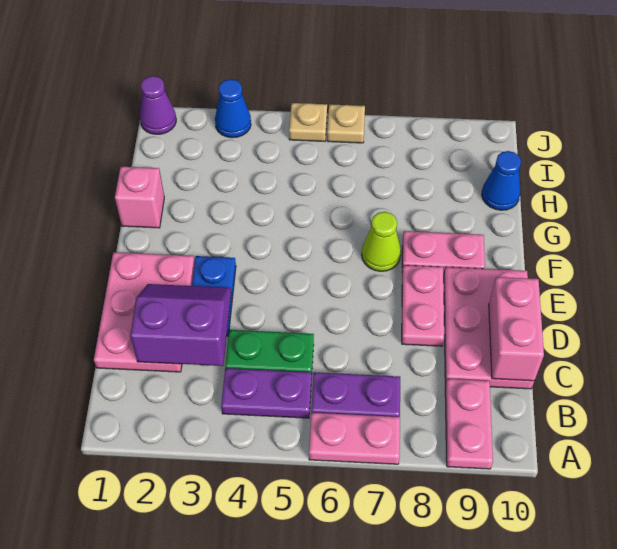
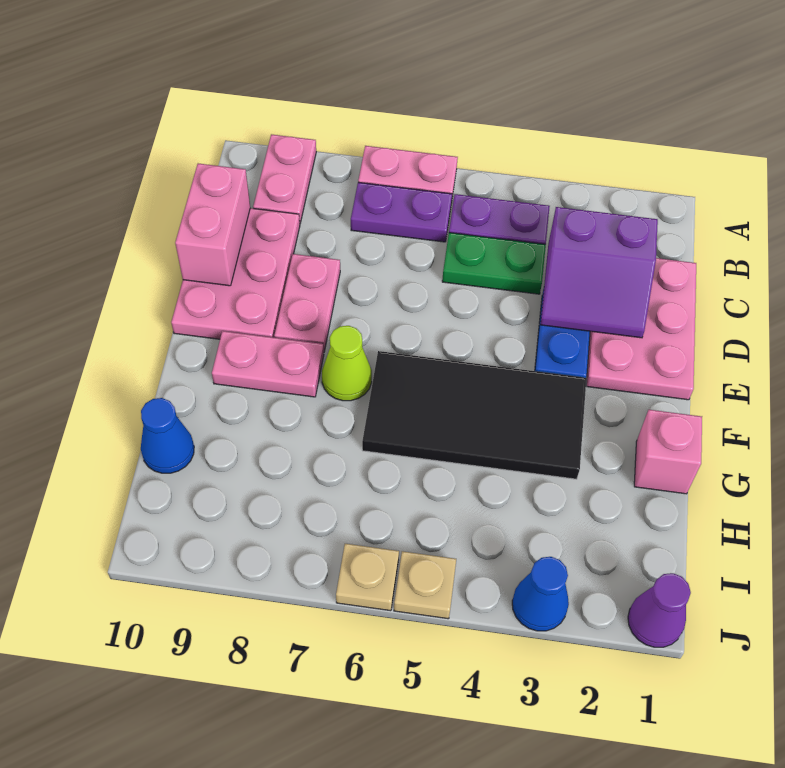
none -> black 2x4 tile [362,351,586,479]

